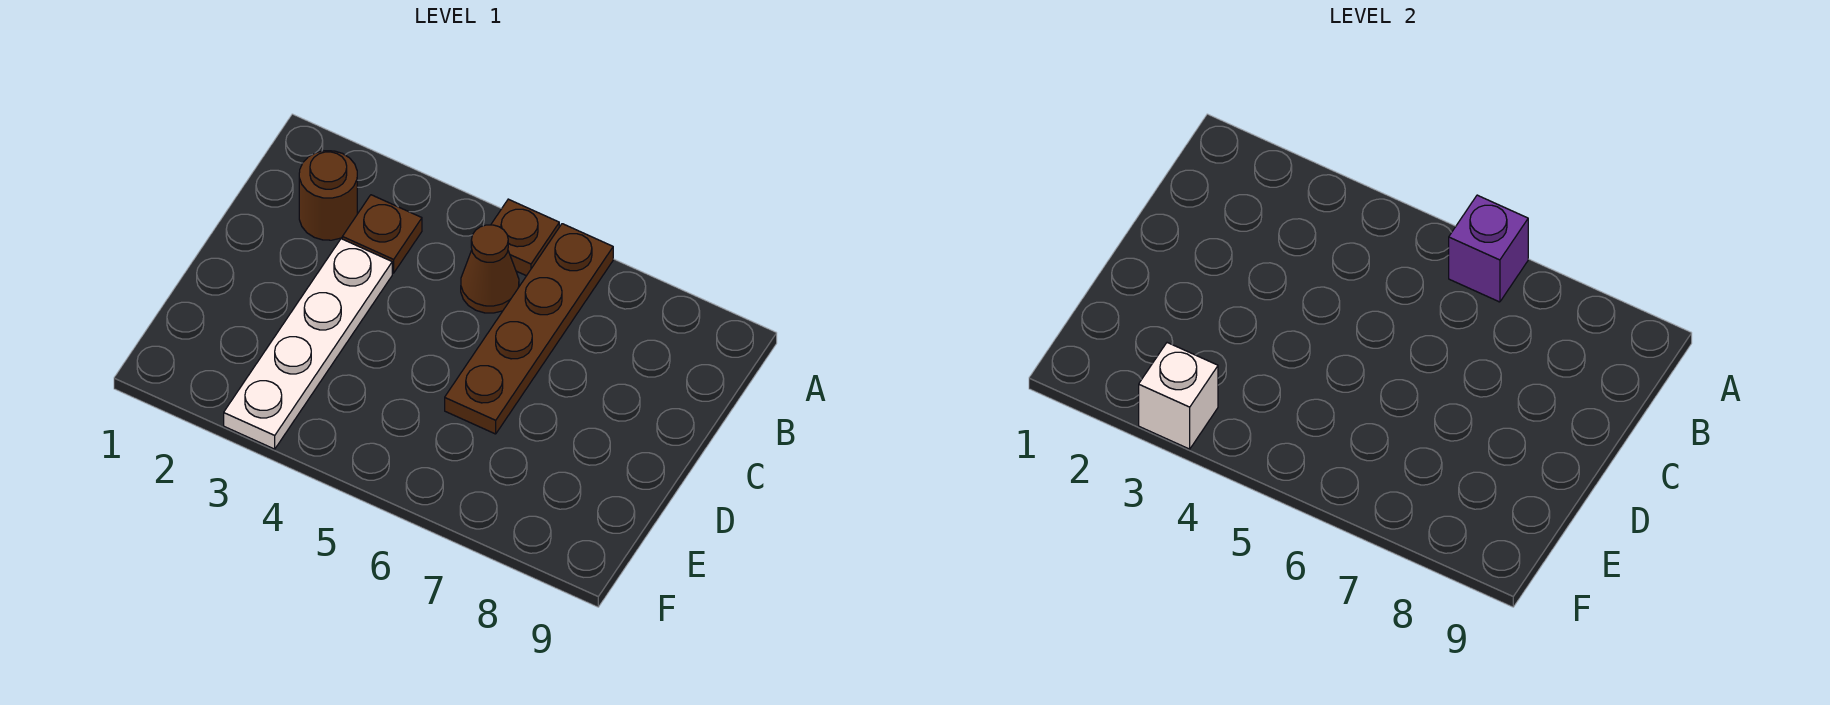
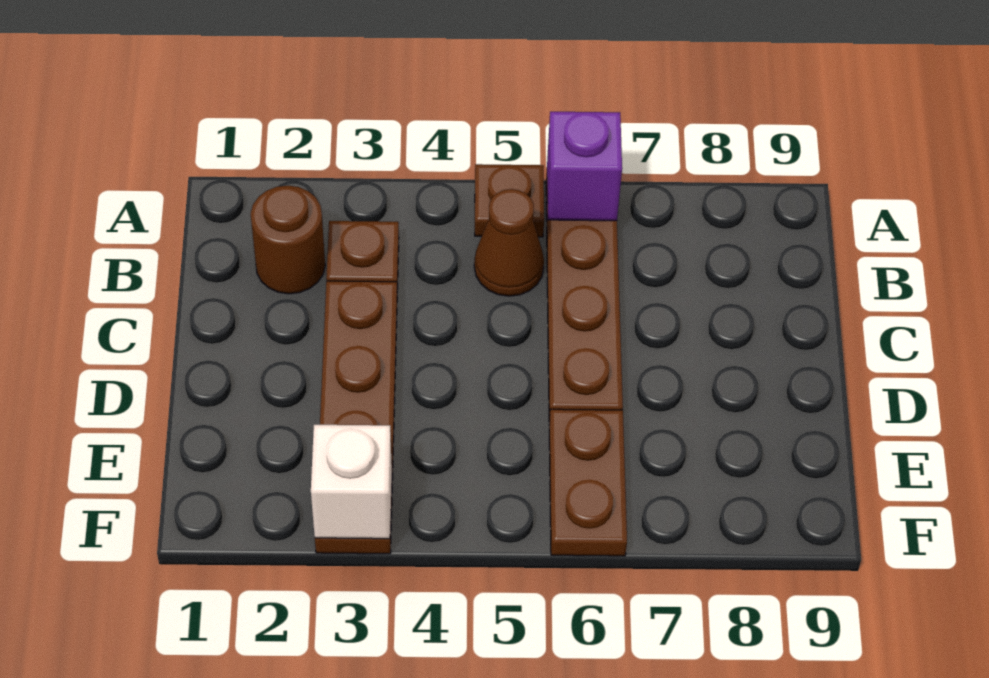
white 1x4 plate [224,239,392,449] -> brown 1x4 plate [315,281,397,554]
none -> brown 1x2 plate [549,409,627,556]

